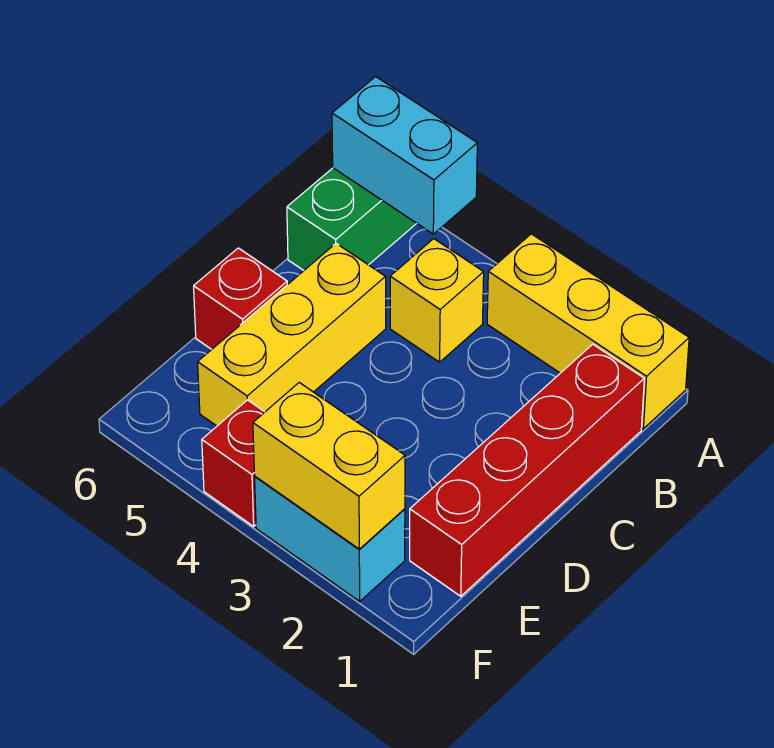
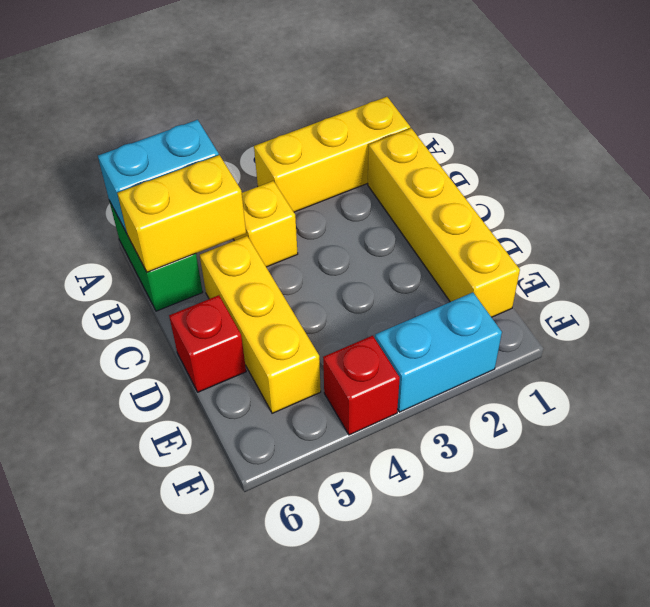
red 1x4 brick [410,344,644,596] -> yellow 1x4 brick [368,128,520,317]
yellow 1x2 brick [253,383,405,549] -> yellow 1x2 brick moved to [117,155,246,272]

